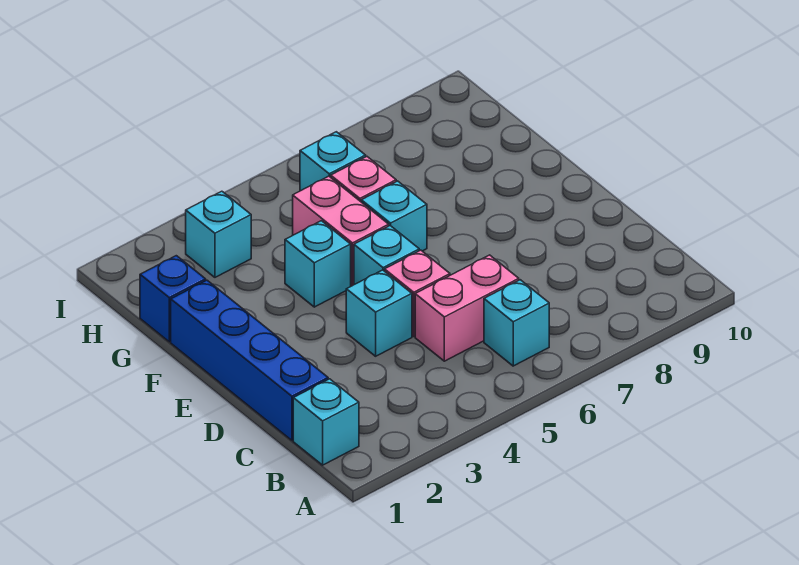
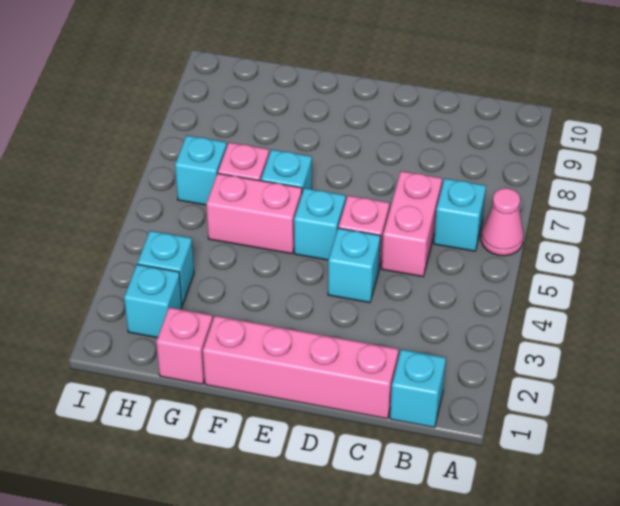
none -> pink 1x1 cone [481,188,524,256]
blue 1x4 brick [171,280,328,440] -> pink 1x4 brick [203,316,399,419]
cyan 1x1 brick [285,221,351,307] -> cyan 1x1 brick moved to [124,264,182,338]
blue 1x1 brick [140,256,206,342] -> pink 1x1 brick [156,307,213,384]

